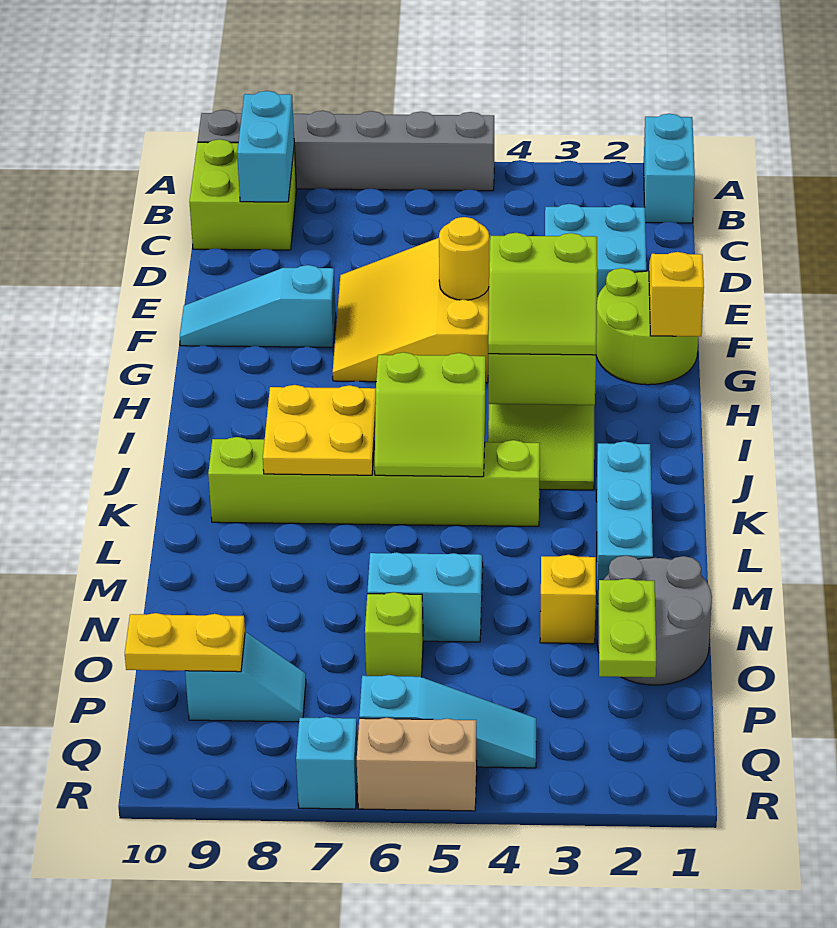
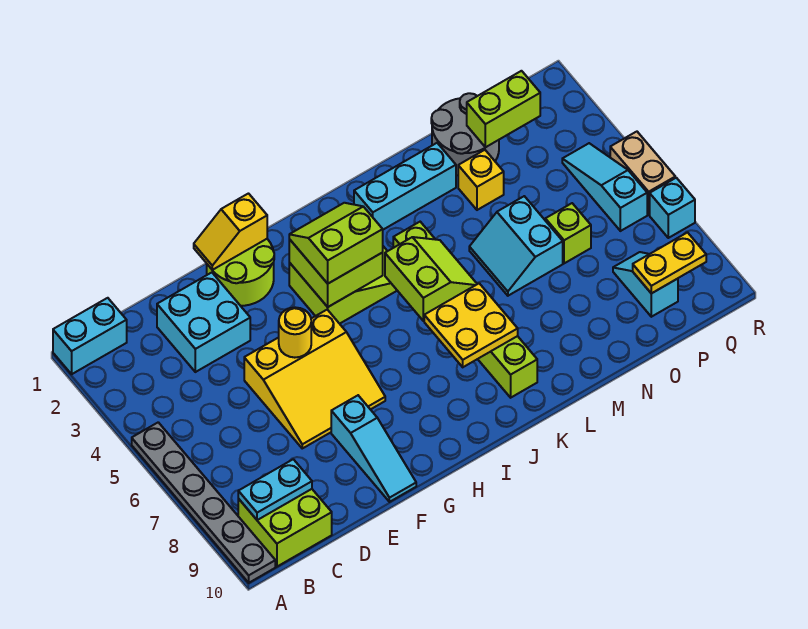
grey 1x6 brick [198,110,494,191] -> grey 1x6 plate [132,422,275,583]
cyan 1x2 brick [237,91,294,202] -> cyan 1x2 plate [238,459,312,520]
lime 2x2 slope [488,233,597,355] -> lime 2x2 slope turned to [289,203,383,284]
lime 1x2 plate [599,578,656,677] -> lime 1x2 brick [467,71,540,147]
yellow 1x2 plate [125,613,245,672] -> yellow 1x2 plate turned to [633,233,706,293]

